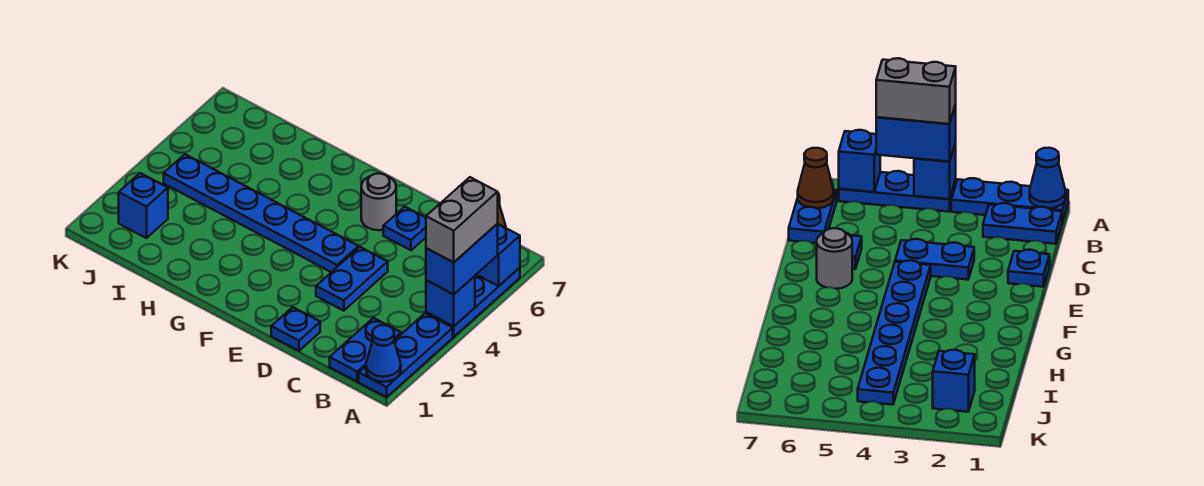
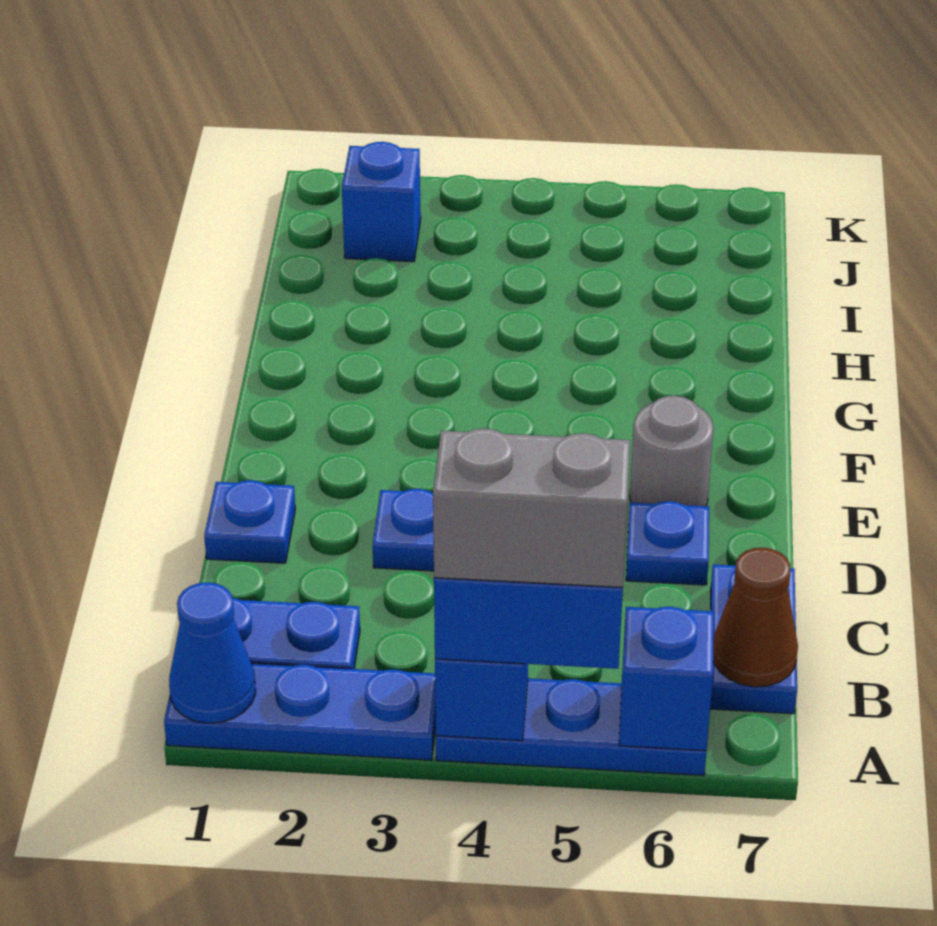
blue 1x6 plate [164,154,358,272] -> none

